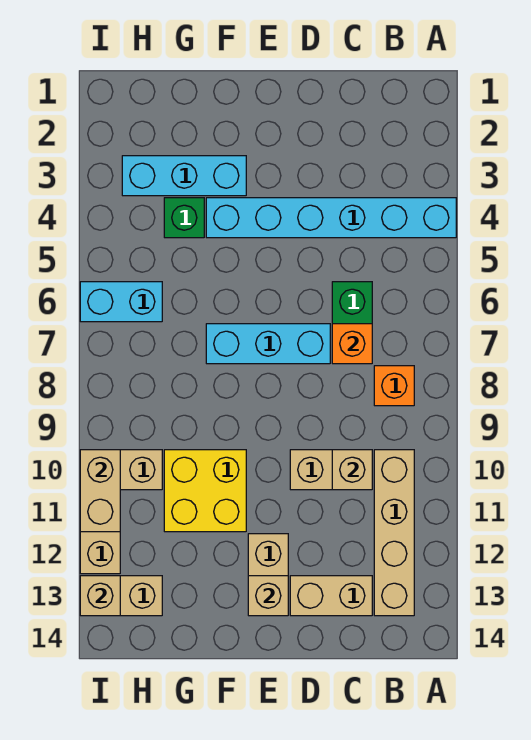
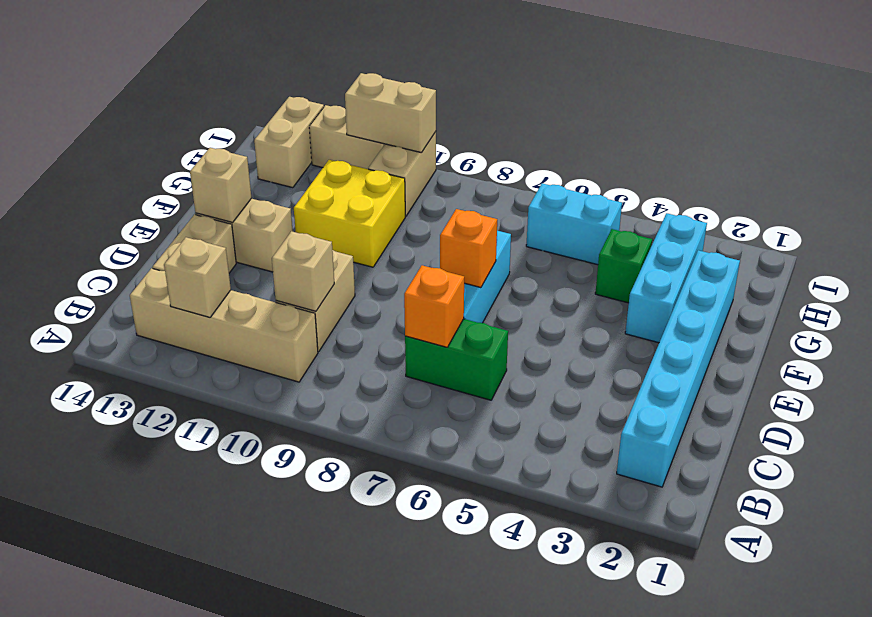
cyan 1x6 brick [206,198,456,238] -> cyan 1x6 brick moved to [617,250,740,487]
orange 1x1 brick [374,366,414,406] -> orange 1x1 brick moved to [440,209,497,288]
cyan 1x2 brick [80,282,162,322] -> cyan 1x2 brick turned to [526,183,622,265]
tan 1x1 brick [80,576,120,616] -> tan 1x1 brick moved to [164,237,231,317]

